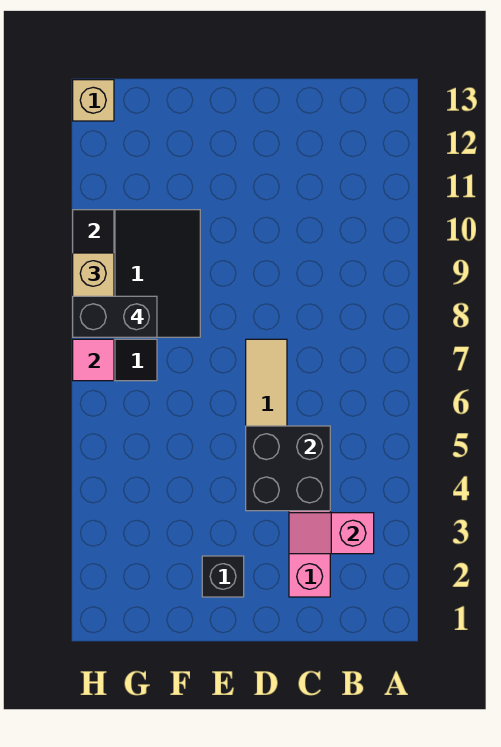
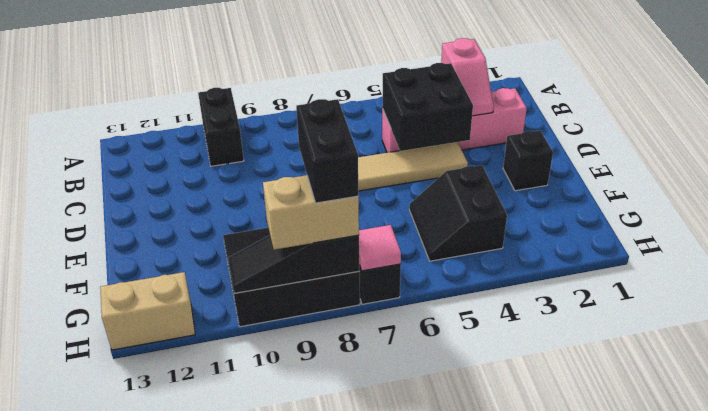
none -> black 1x2 brick [198,88,244,166]
none -> black 2x2 slope [409,165,507,261]
tan 1x1 brick [73,80,114,121] -> tan 1x2 brick [100,272,195,350]

